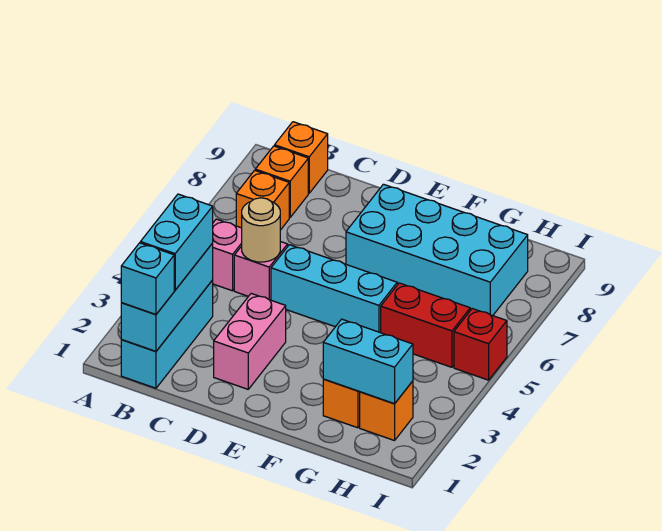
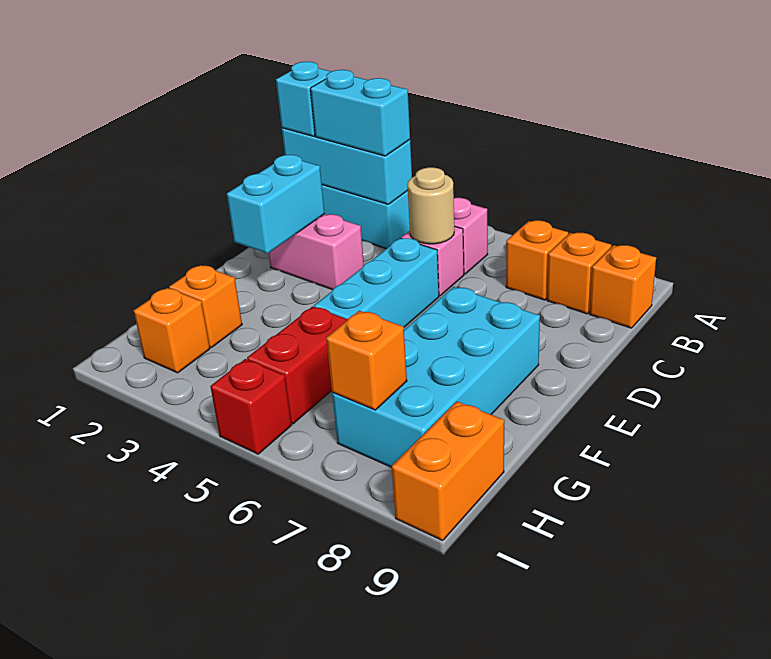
cyan 1x2 brick [323,319,413,404] -> cyan 1x2 brick moved to [227,155,325,254]
none -> orange 1x1 brick [326,311,407,410]
none -> orange 1x2 brick [392,401,504,540]

